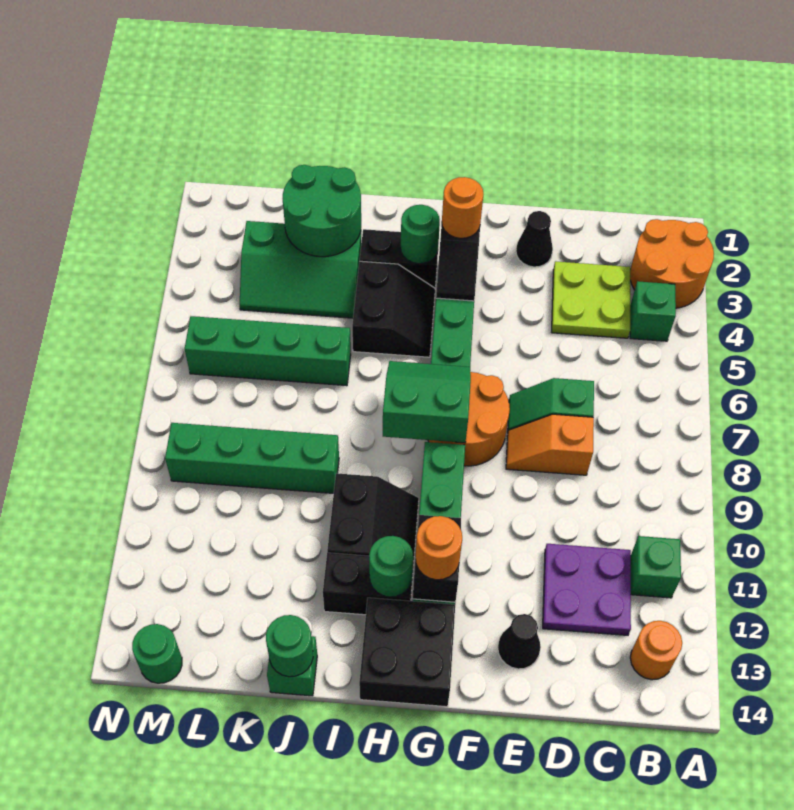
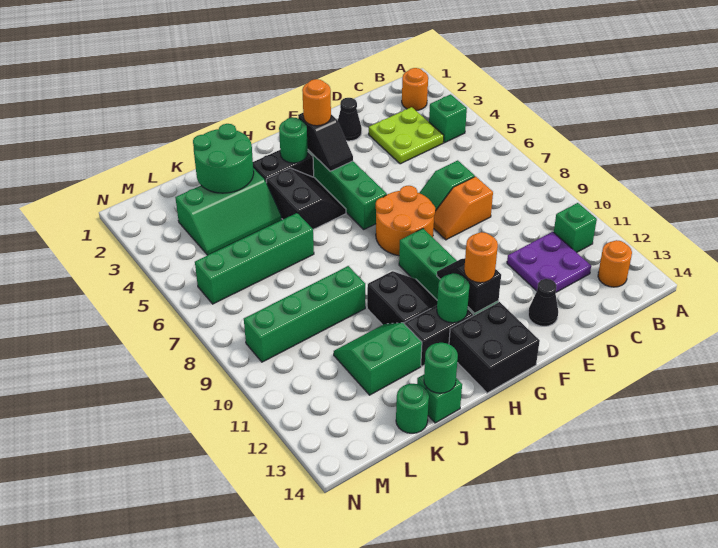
orange 2x2 round brick [630,219,714,308] -> orange 1x1 round brick [402,68,428,111]
green 2x2 slope [383,361,471,443] -> green 2x2 slope moved to [334,323,422,395]
green 1x1 round brick [132,624,182,683] -> green 1x1 round brick moved to [396,384,429,433]

